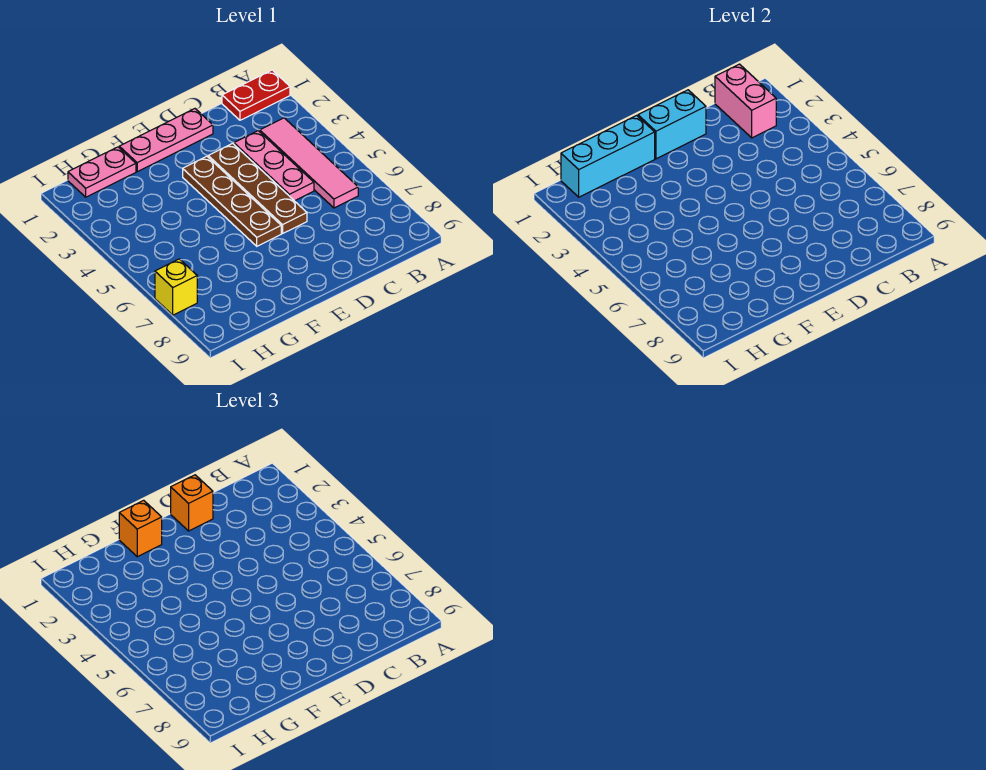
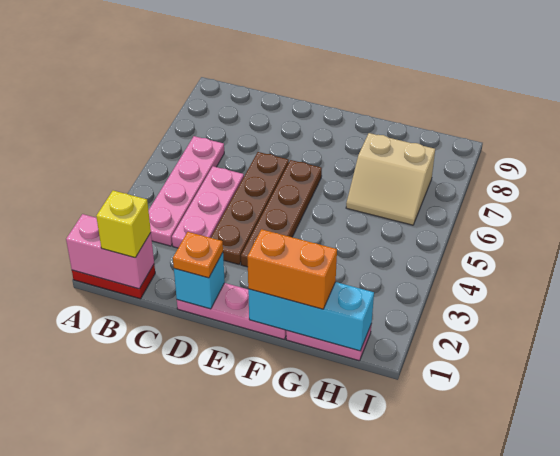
pink 1x2 brick [715,64,776,138] -> pink 1x2 brick turned to [66,214,154,289]
pink 1x4 tile [260,118,358,208] -> pink 1x4 plate [148,136,224,246]
cyan 1x2 brick [638,90,706,159] -> cyan 1x1 brick [174,253,225,309]
orange 1x1 brick [171,475,213,531] -> orange 1x1 plate [173,232,223,278]
orange 1x1 brick [119,500,162,557] -> orange 1x2 brick [247,229,337,309]
none -> tan 2x2 slope [346,133,435,225]
yellow 1x1 brick [155,259,197,315] -> yellow 1x1 brick moved to [96,191,151,258]

